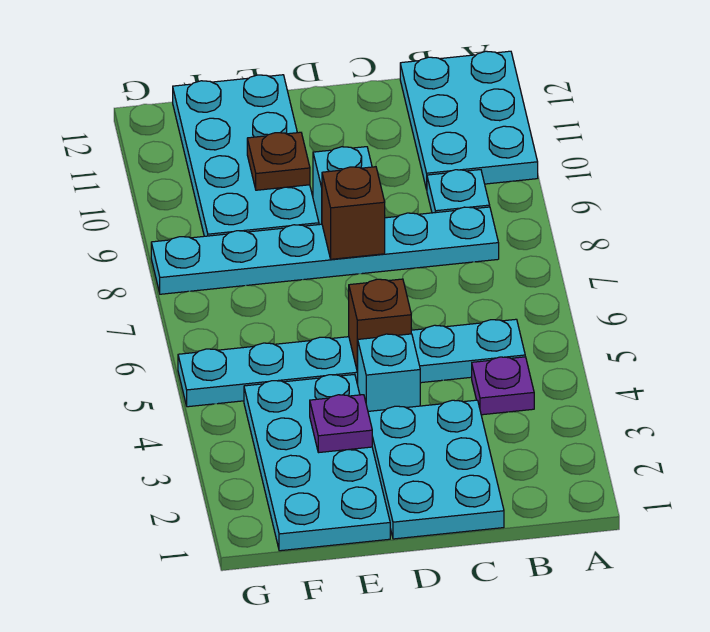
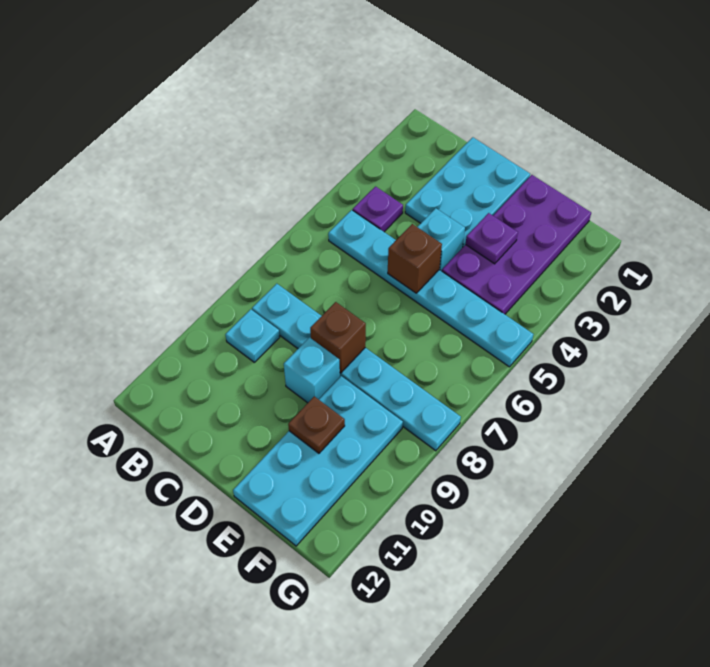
cyan 2x3 plate [400,51,538,190] -> none
cyan 2x4 plate [244,374,390,551] -> purple 2x4 plate [442,175,591,314]

